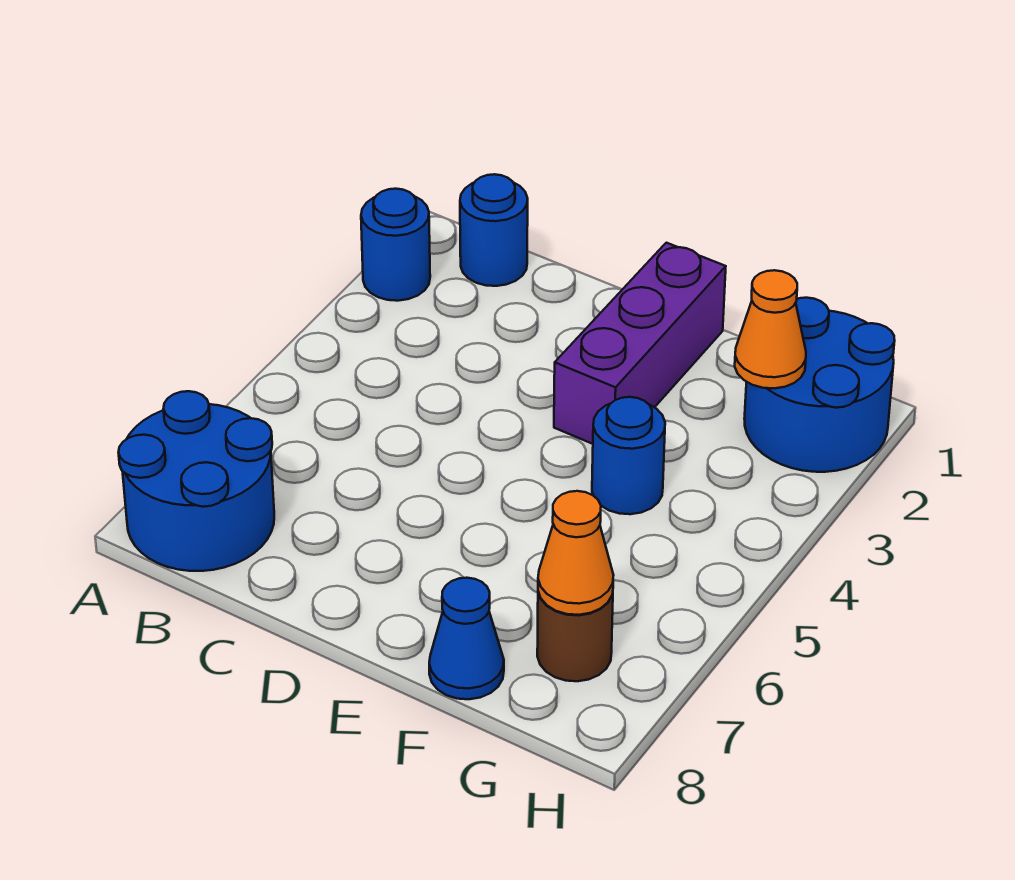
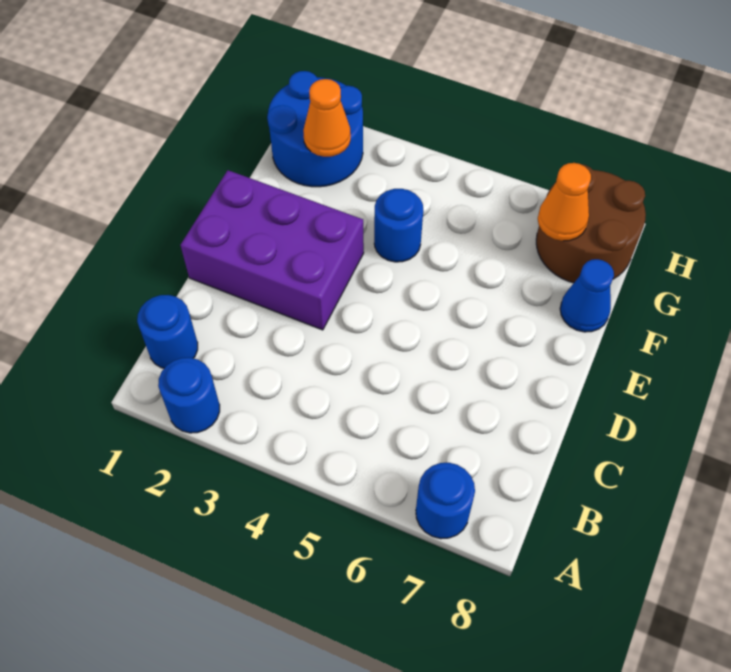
blue 2x2 round brick [118,391,274,571] -> blue 1x1 round brick [416,463,475,539]
purple 1x3 brick [554,243,726,444] -> purple 2x3 brick [181,170,364,330]
brown 1x1 round brick [537,592,613,681] -> brown 2x2 round brick [536,164,646,283]

